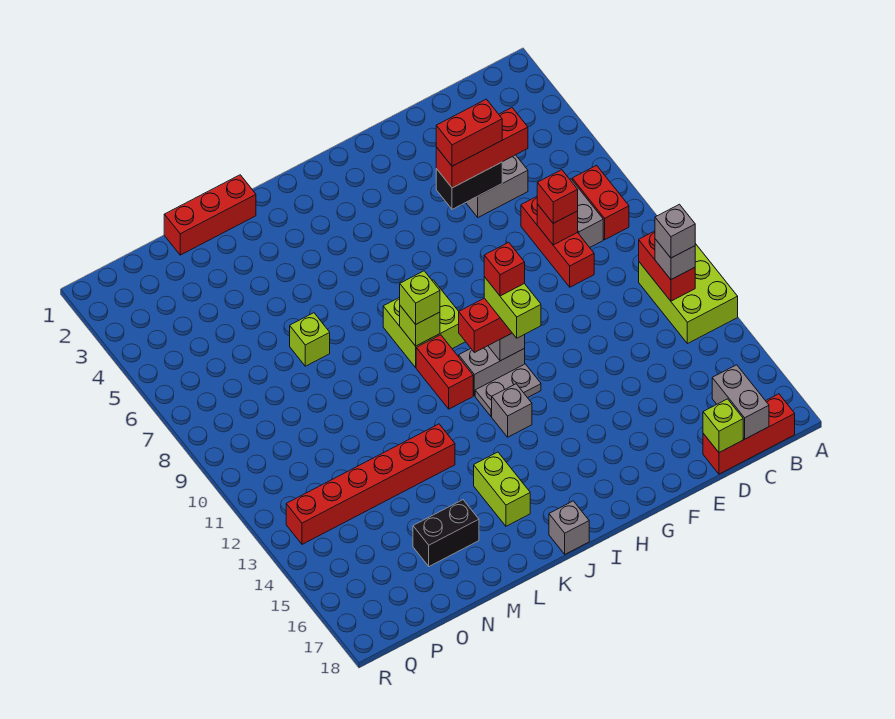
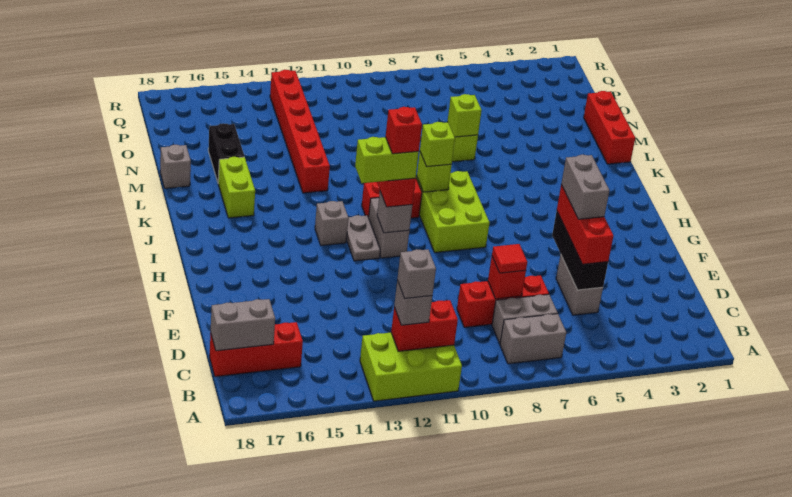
red 1x2 brick [572,165,629,240] -> grey 1x2 brick [500,314,566,364]
red 1x3 brick [703,394,795,474] -> red 1x3 brick turned to [210,322,303,377]
red 1x1 brick [537,170,578,223] -> red 1x1 tile [492,244,527,273]
lime 1x1 brick [703,399,743,453] -> lime 1x1 brick moved to [447,94,482,137]
black 1x2 brick [436,162,502,209] -> black 1x3 brick [552,211,608,290]
red 1x2 brick [436,99,502,166] -> grey 1x2 brick [561,155,609,219]
lime 2x2 brick [383,280,465,367] -> lime 2x3 brick [416,171,489,253]
grey 1x1 brick [549,501,589,554] -> grey 1x1 brick moved to [160,145,191,188]
lime 1x2 brick [474,452,530,526] -> lime 1x2 brick turned to [218,157,255,218]

